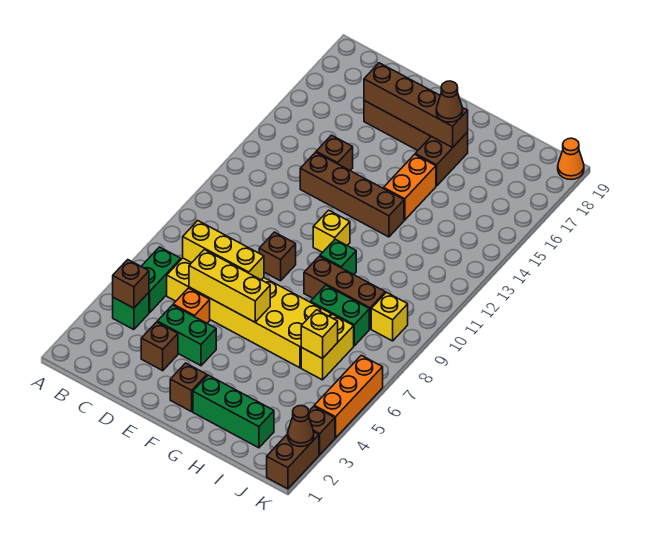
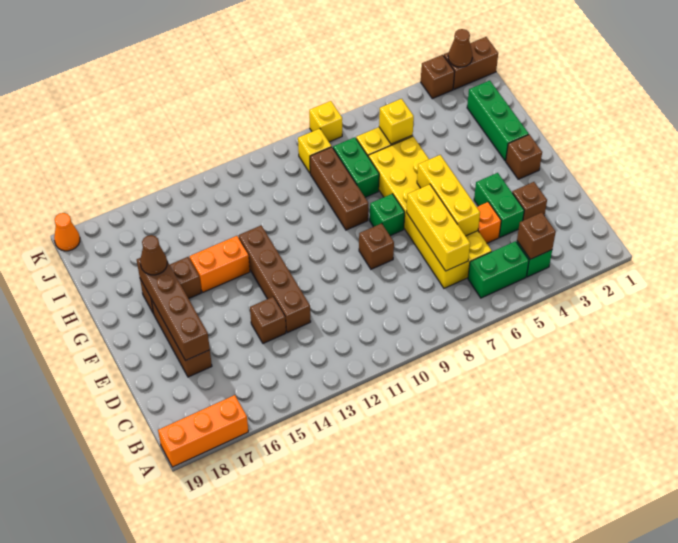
yellow 1x1 brick [313,210,350,252] -> yellow 1x1 brick moved to [309,101,342,142]
green 1x1 brick [320,239,356,275] -> green 1x1 brick moved to [370,194,405,236]
orange 1x3 brick [314,355,383,438] -> orange 1x3 brick moved to [158,395,248,467]

